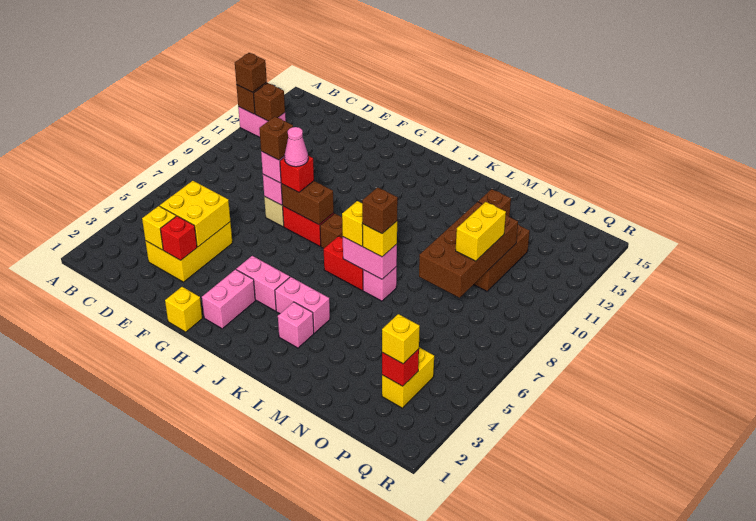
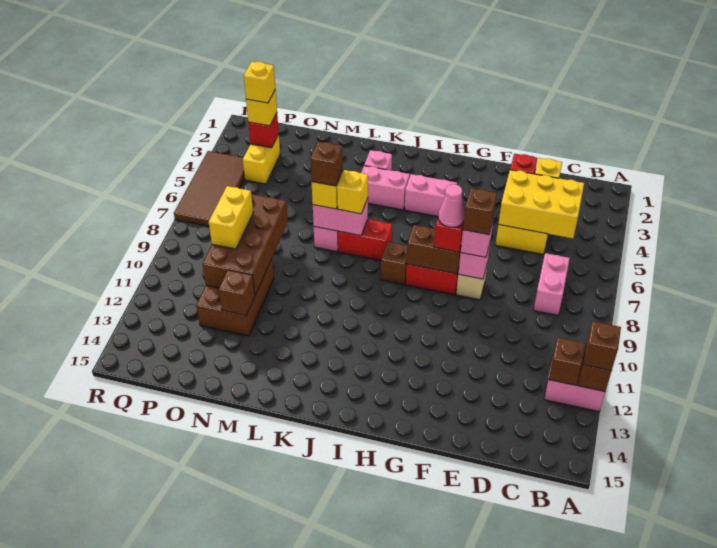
yellow 2x2 brick [160,181,231,247] -> yellow 2x3 brick [498,170,584,238]
yellow 1x1 brick [165,287,203,332] -> yellow 1x1 brick moved to [244,62,275,103]
pink 1x2 brick [202,269,255,329] -> pink 1x2 brick moved to [534,253,570,315]
none -> brown 2x4 tile [174,151,245,226]

